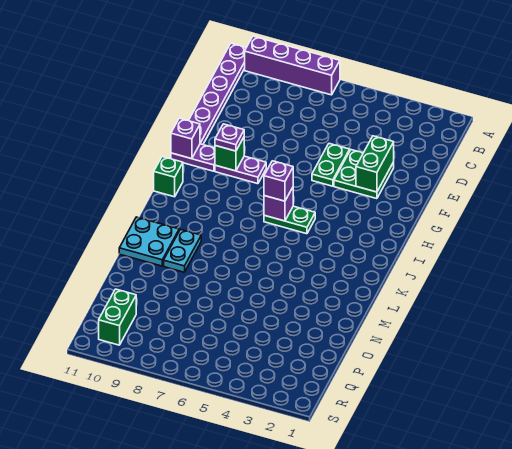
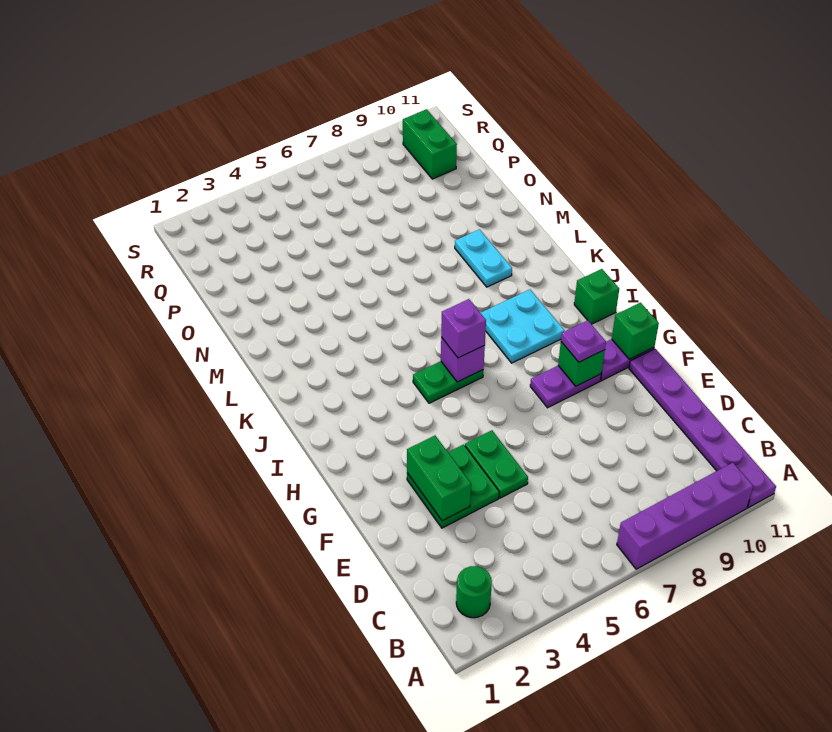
none -> green 1x1 round brick [456,566,492,618]
purple 1x1 brick [171,118,200,159] -> green 1x1 brick [612,303,659,359]
cyan 2x2 plate [119,217,179,266] -> cyan 2x2 plate moved to [481,290,565,363]

